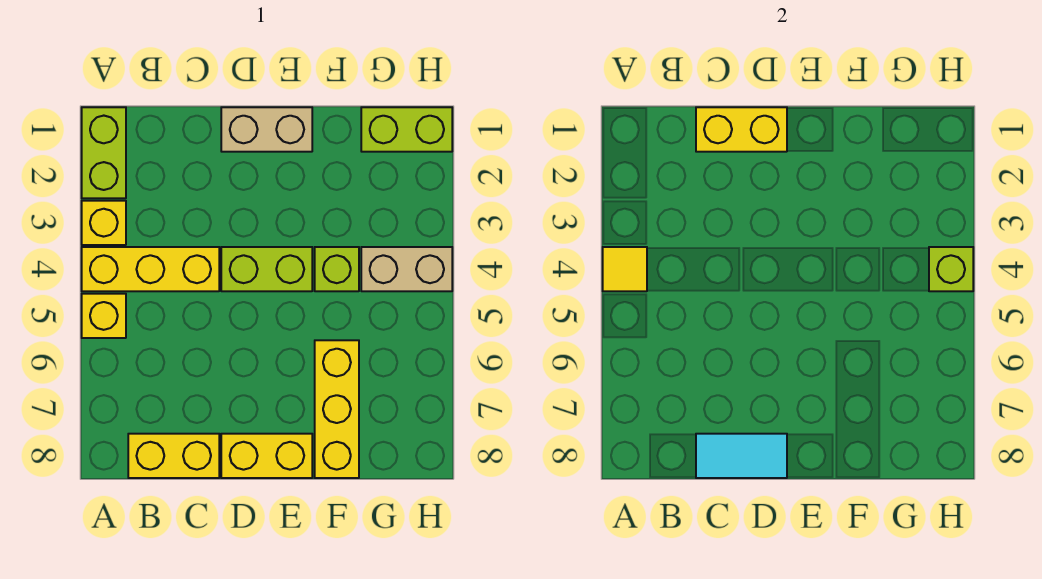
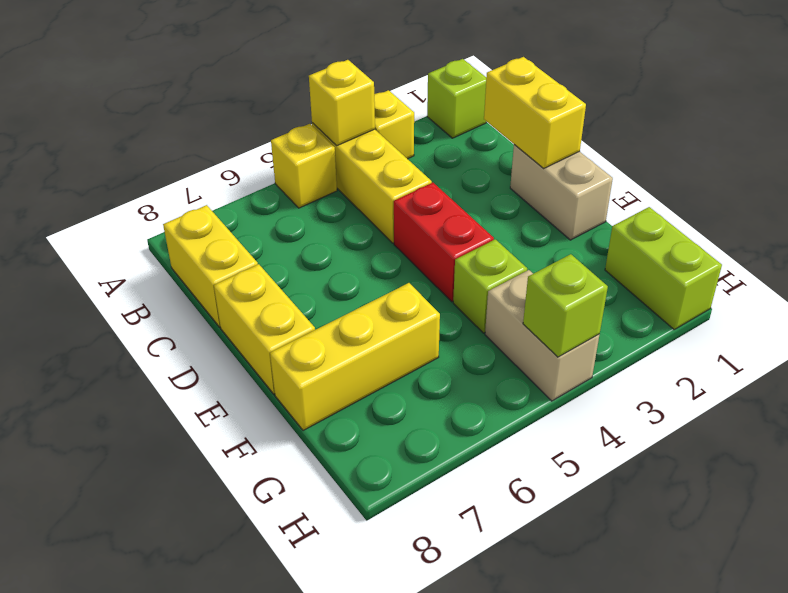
lime 1x2 brick [82,107,126,198] -> lime 1x1 brick [427,59,487,138]
yellow 1x1 tile [603,247,647,291] -> yellow 1x1 brick [309,60,375,146]
cyan 1x2 tile [696,434,787,478] -> none
lime 1x2 brick [221,247,312,291] -> red 1x2 brick [394,183,494,302]

